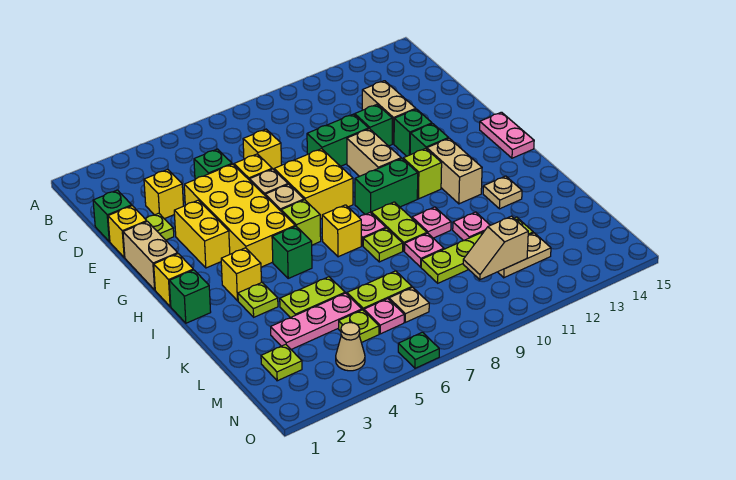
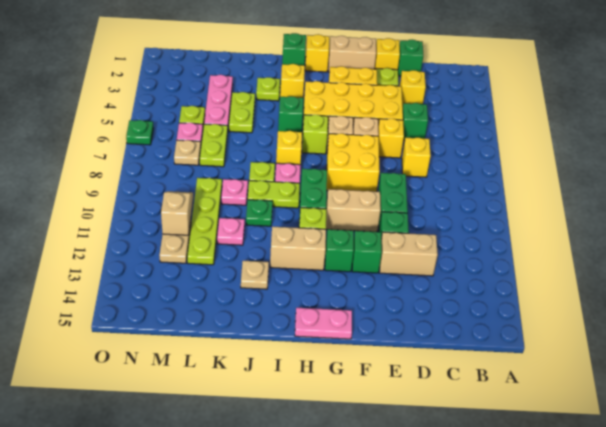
pink 1x1 plate [412,207,451,238] -> green 1x1 plate [246,200,273,226]
lime 1x1 plate [261,344,302,381] -> none
tan 1x1 cone [336,322,365,371] -> none

